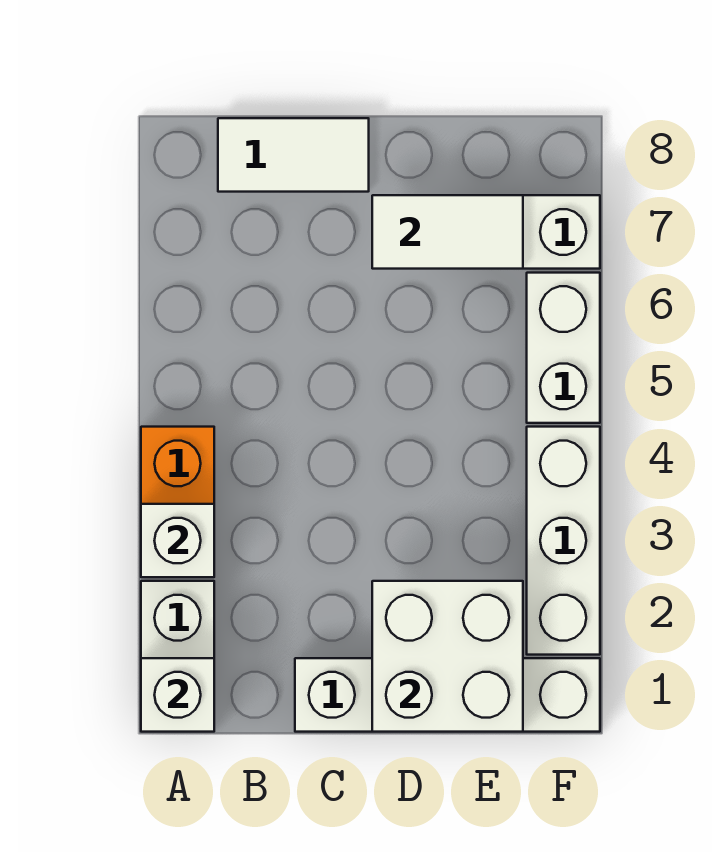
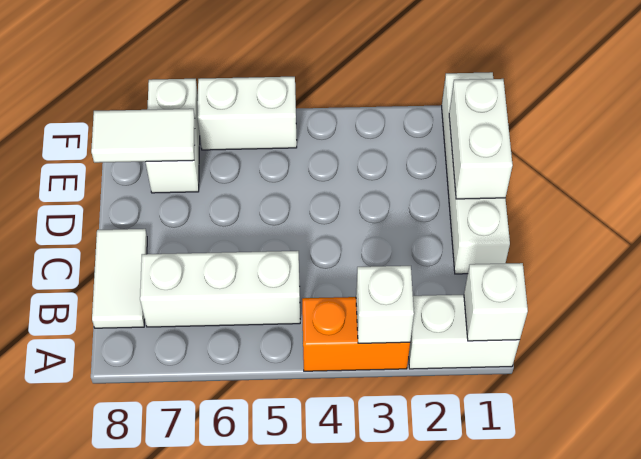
white 2x2 brick [372,581,523,732] -> white 1x2 brick [449,79,513,199]
white 1x2 tile [372,195,523,269] -> white 1x2 tile turned to [91,109,195,163]
white 1x3 brick [527,427,600,655] -> white 1x3 brick moved to [140,251,300,327]

